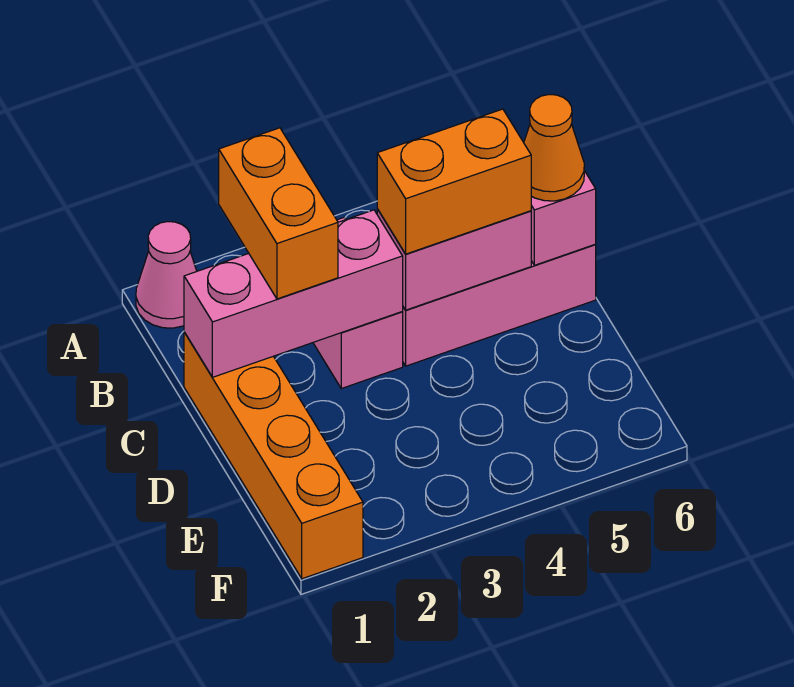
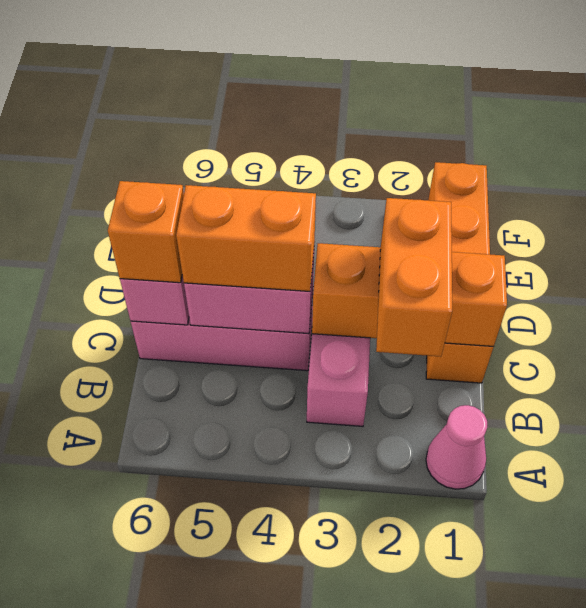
pink 1x3 brick [184,210,403,377] -> orange 1x3 brick [312,243,507,346]
orange 1x1 cone [524,94,584,201] -> orange 1x1 brick [108,181,184,283]

